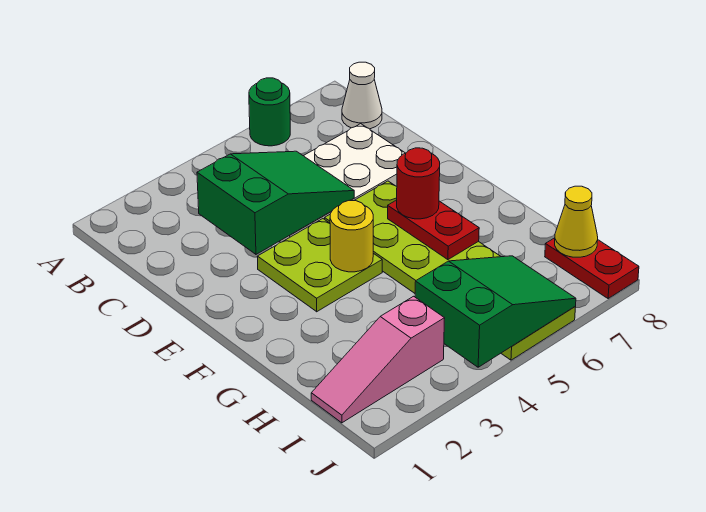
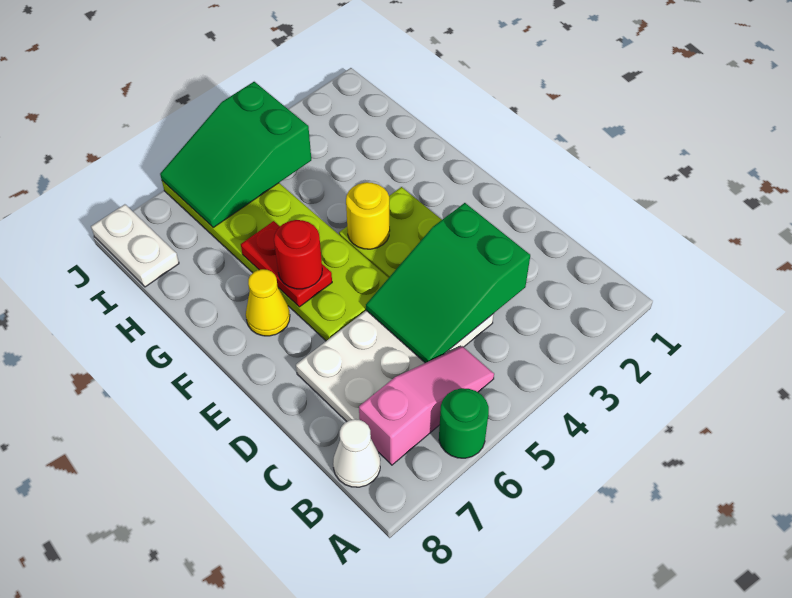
pink 1x3 slope [311,296,445,423] -> pink 1x3 slope moved to [359,346,494,465]
red 1x2 plate [545,238,639,299] -> white 1x2 plate [91,204,179,287]
yellow 1x1 cone [555,186,598,257] -> yellow 1x1 cone moved to [246,269,290,336]

